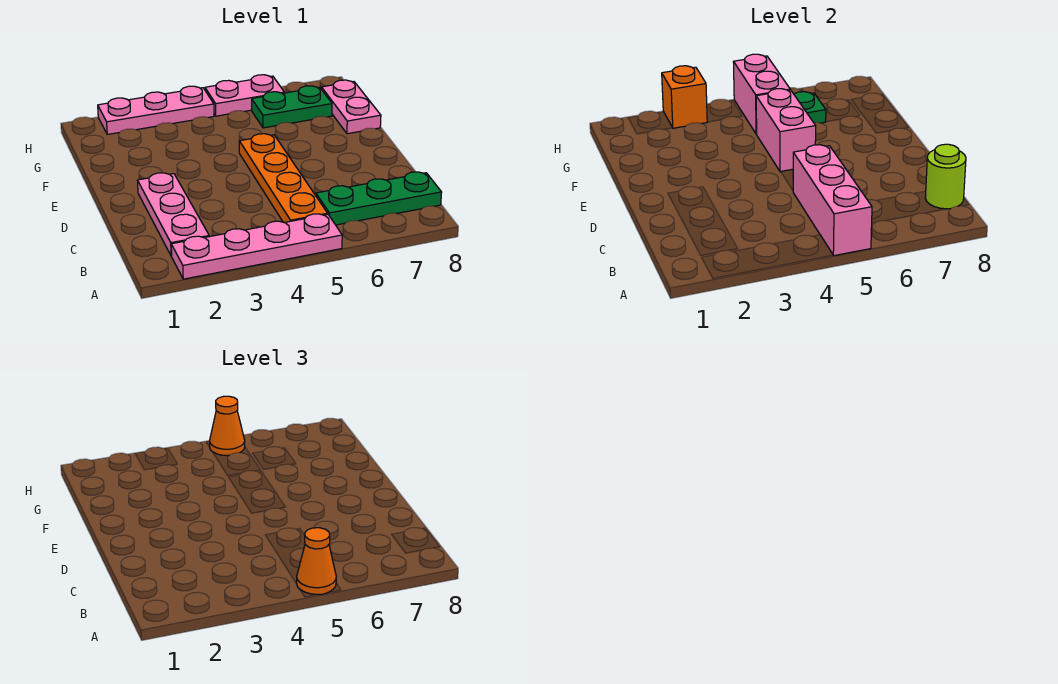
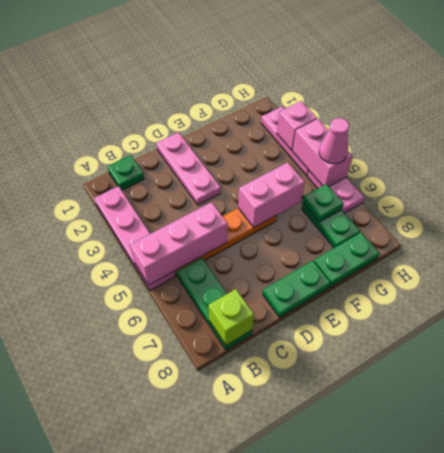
orange 1x1 cone [297,528,336,595] -> none
none -> green 1x1 plate [107,155,144,190]
pink 1x3 plate [137,173,209,256] -> pink 1x3 plate turned to [156,132,221,205]
lime 1x1 round brick [925,144,966,209] -> lime 1x1 brick [209,289,254,345]
none -> green 1x2 plate [263,261,331,317]
pink 1x2 plate [321,80,381,134] -> green 1x2 plate [314,233,379,287]
pink 1x2 brick [733,54,790,134] -> pink 1x2 brick turned to [293,119,353,186]
orange 1x1 brick [662,66,707,128] -> pink 1x1 brick [277,101,317,150]
orange 1x1 cone [210,396,245,456] -> pink 1x1 cone [319,118,349,164]

